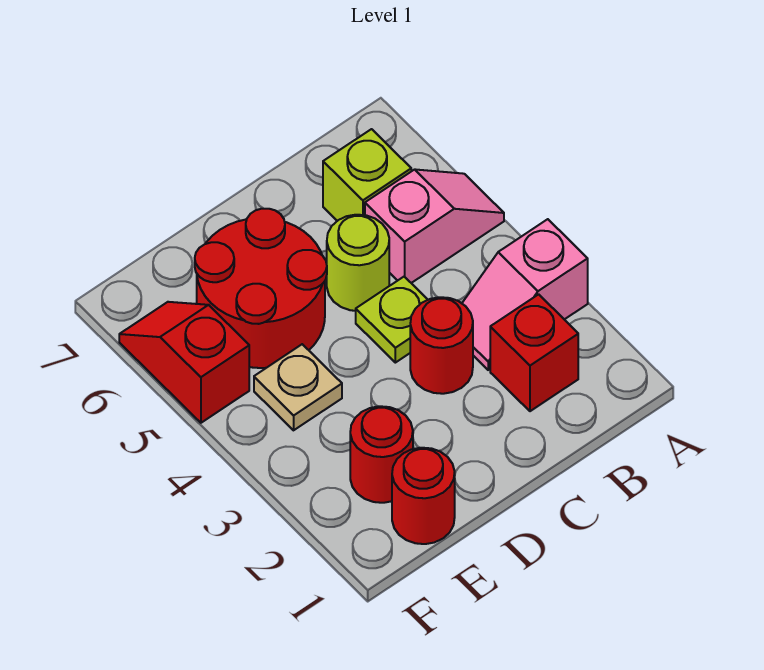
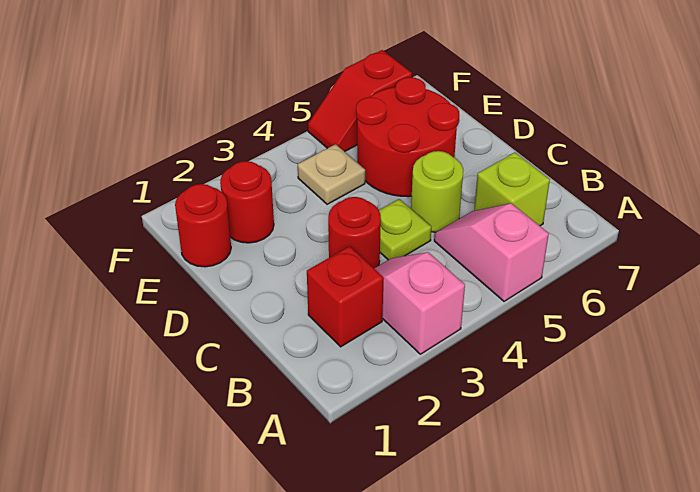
pink 1x2 slope [365,169,504,283] -> pink 1x2 slope turned to [434,203,549,301]
red 1x2 slope [119,302,249,423] -> red 1x2 slope turned to [308,50,412,152]

